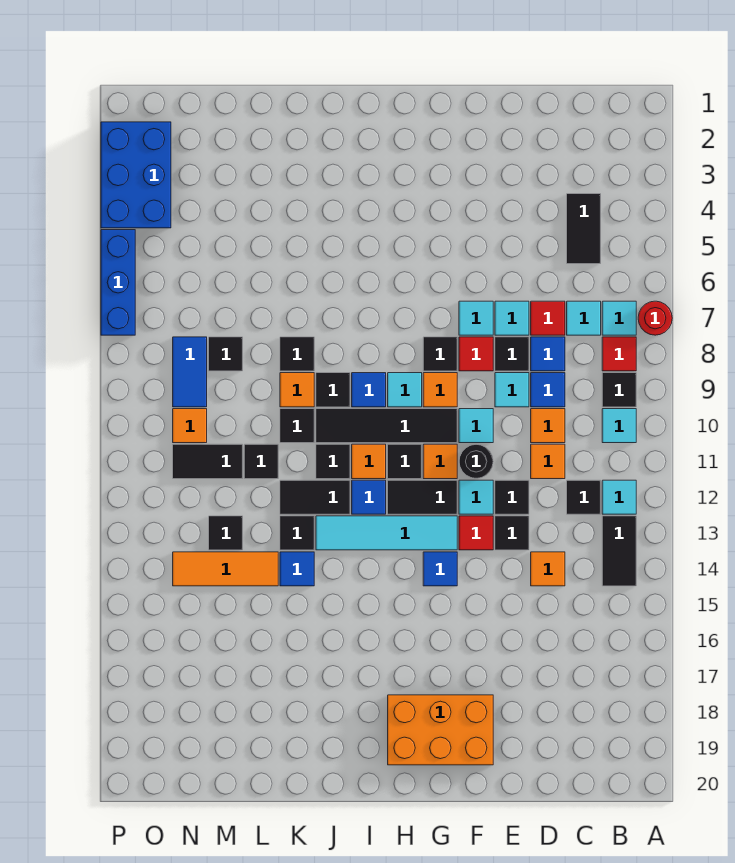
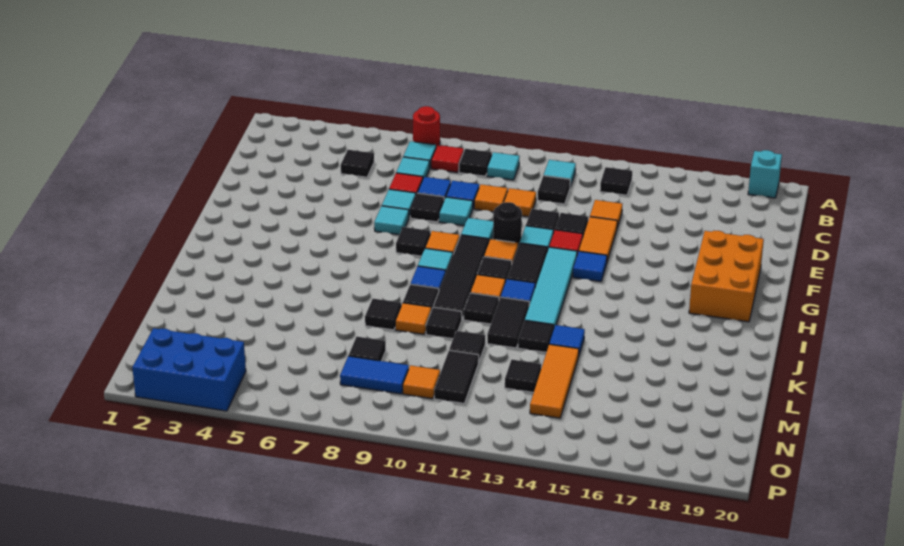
none -> cyan 1x1 brick [748,150,782,198]
black 1x2 tile [602,516,636,586] -> black 1x1 tile [600,167,632,195]
black 1x2 tile [567,194,601,264] -> black 1x1 tile [341,150,374,177]
none -> orange 1x2 tile [579,217,617,261]
red 1x1 tile [459,337,493,371] -> none
blue 1x3 brick [101,230,135,335] -> none

